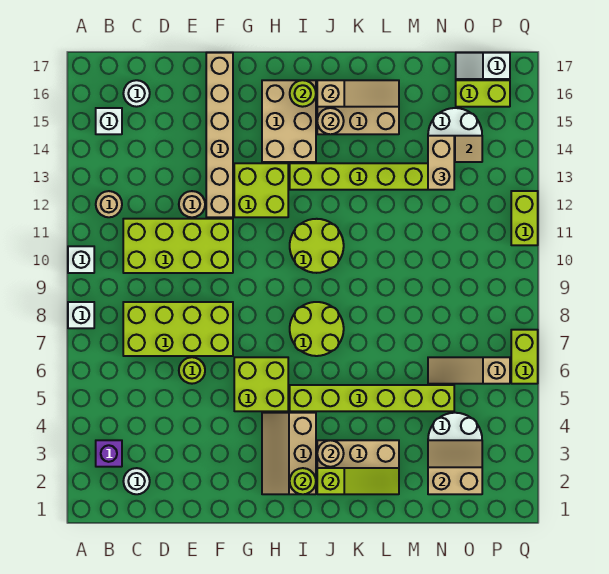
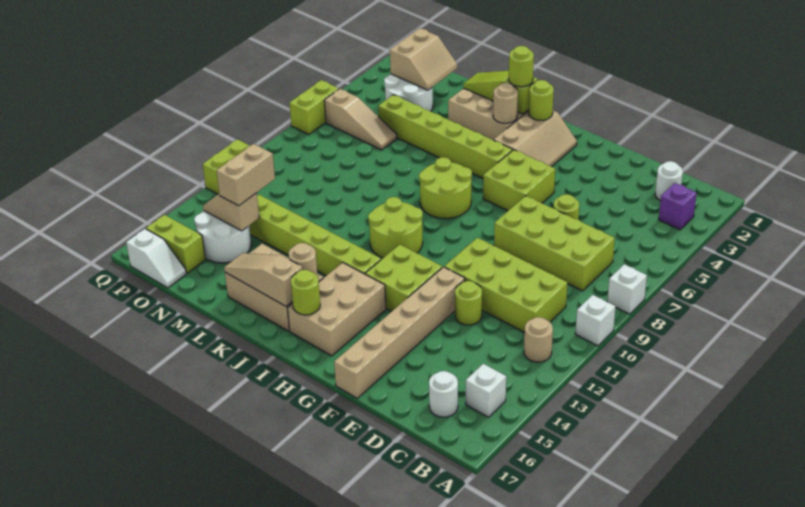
tan 1x1 round brick [179,191,205,217] -> lime 1x1 round brick [455,281,482,325]
none -> lime 1x1 round brick [509,46,534,87]
tan 2x2 slope [428,440,482,494] -> tan 2x2 slope turned to [390,28,457,90]

